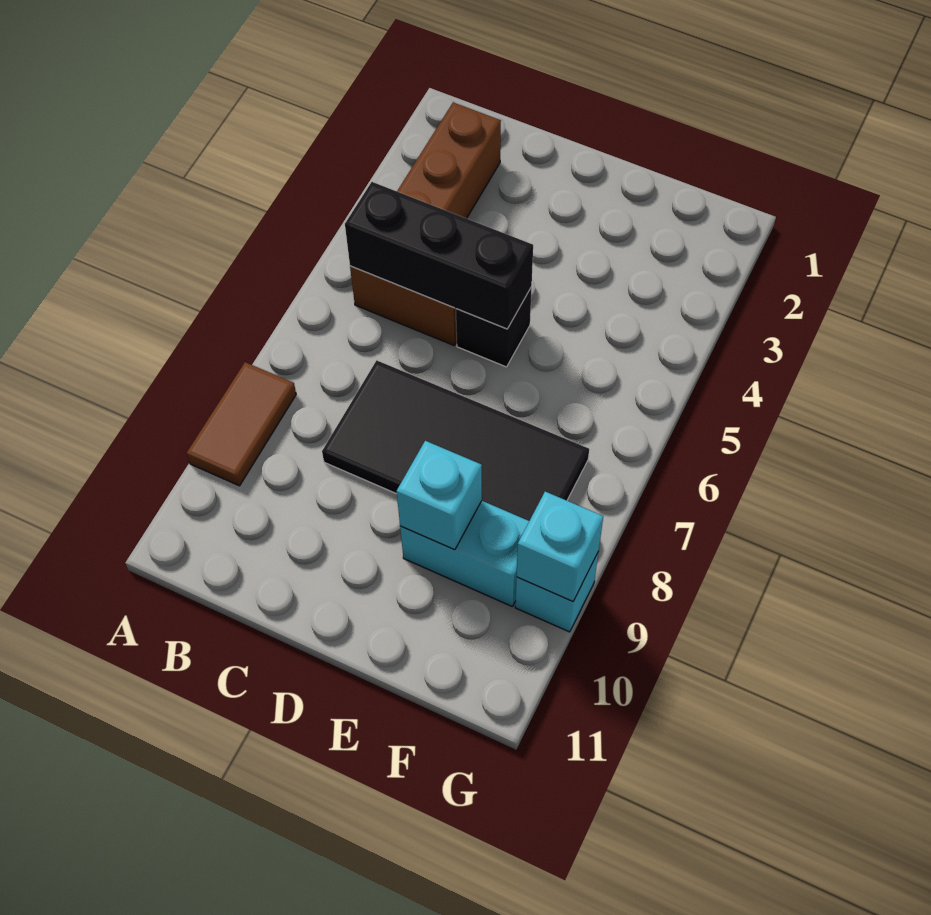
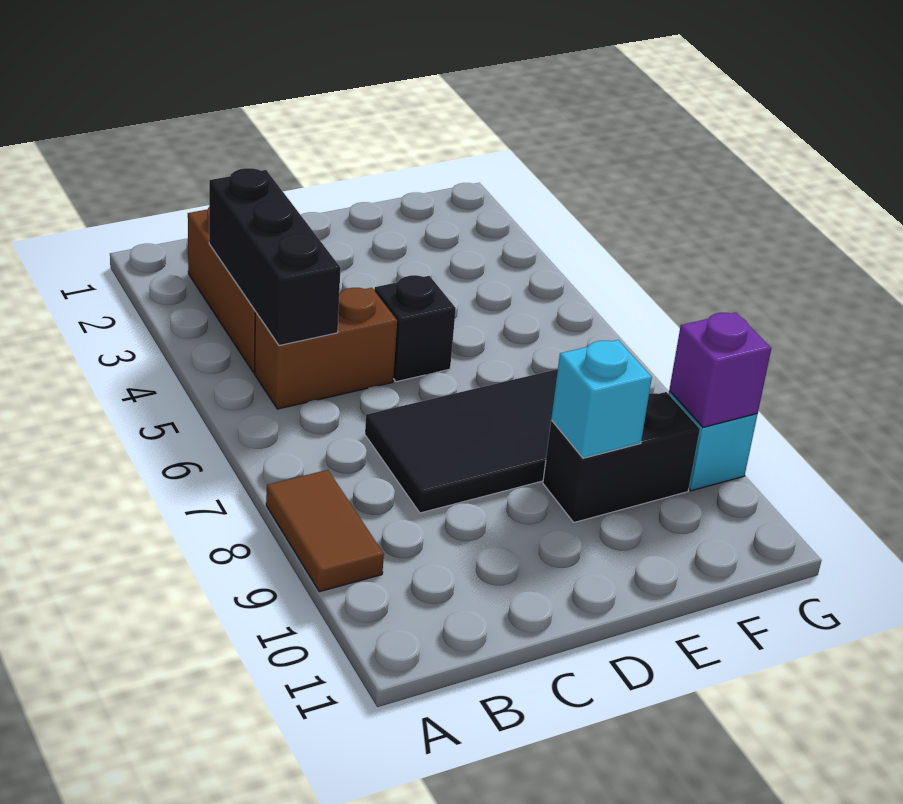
black 1x3 brick [345,182,533,329] -> black 1x3 brick turned to [209,168,341,346]
cyan 1x2 brick [400,501,529,607] -> black 1x2 brick [543,392,700,522]
cyan 1x1 brick [517,492,603,601] -> purple 1x1 brick [669,312,771,427]

